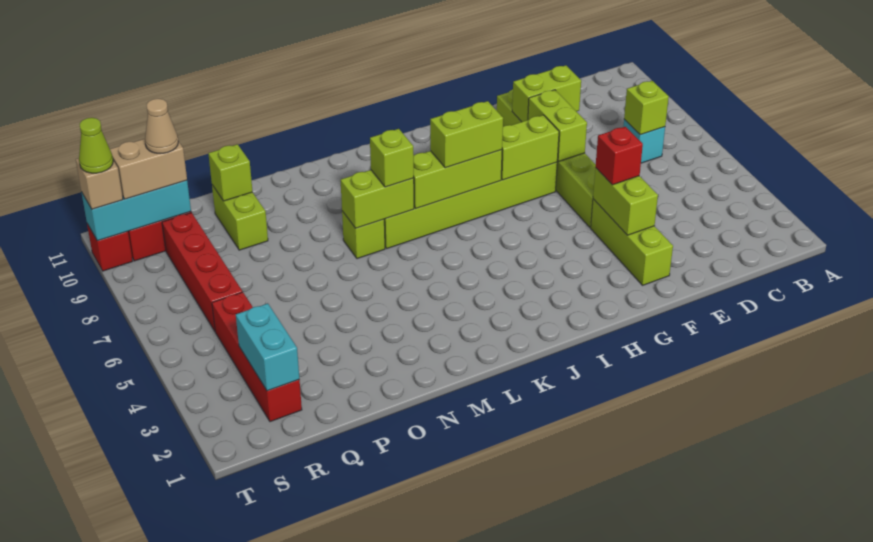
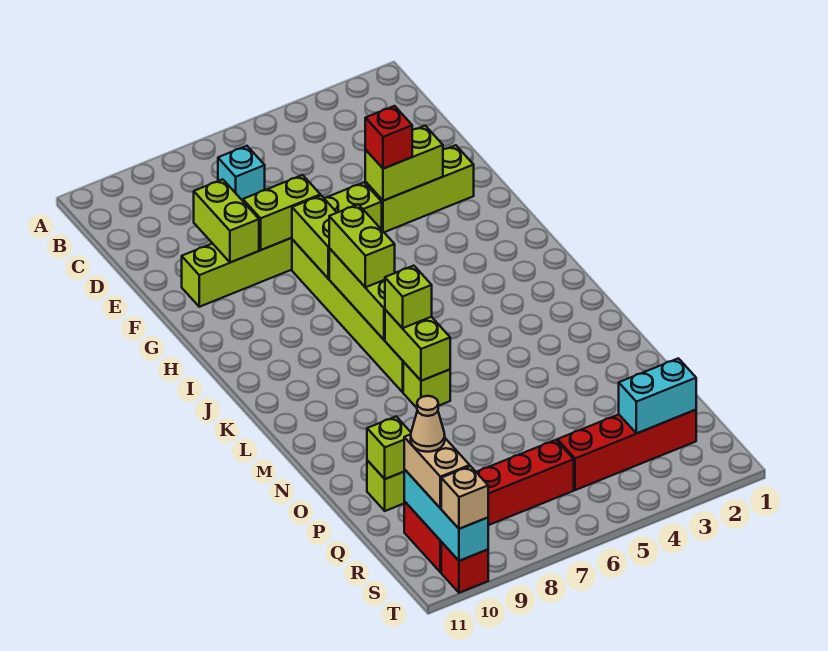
lime 1x1 brick [624,81,669,135] -> none
lime 1x1 cone [79,118,113,173] -> none

